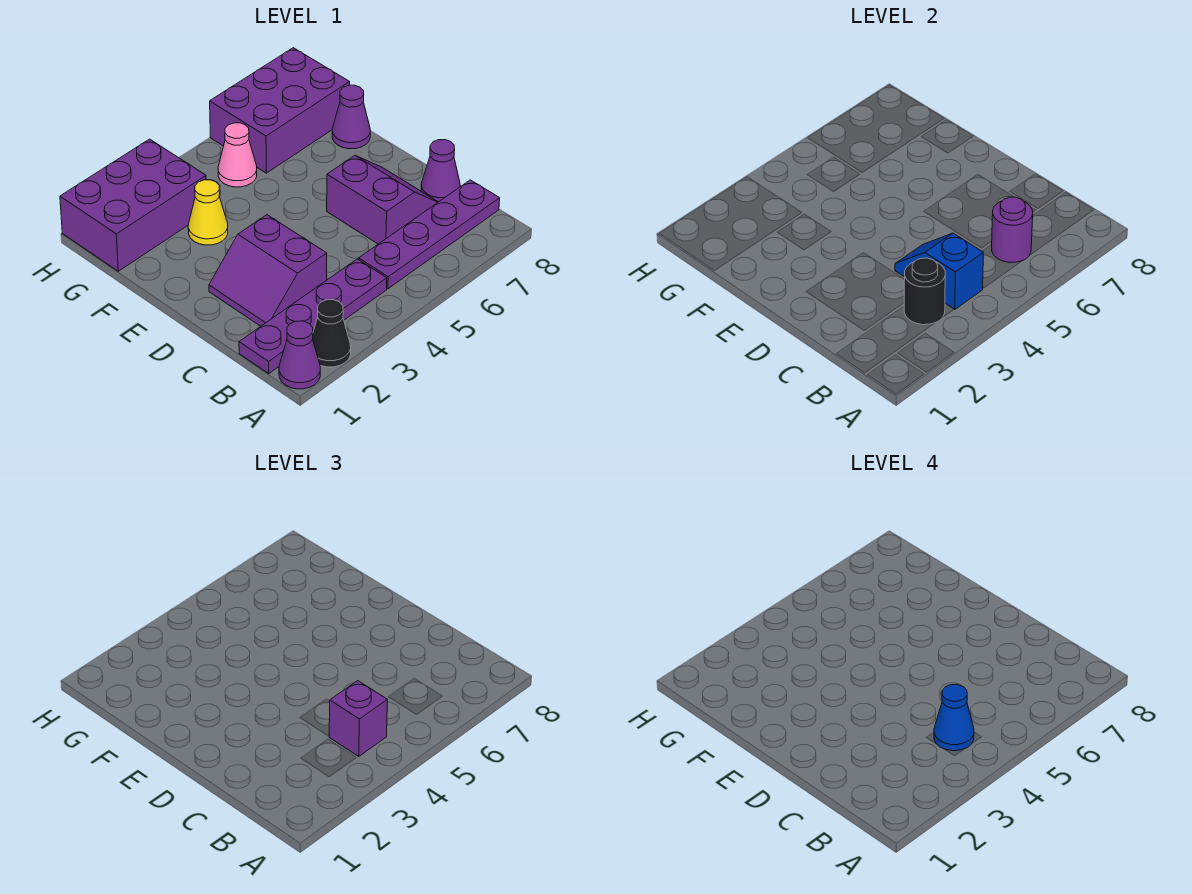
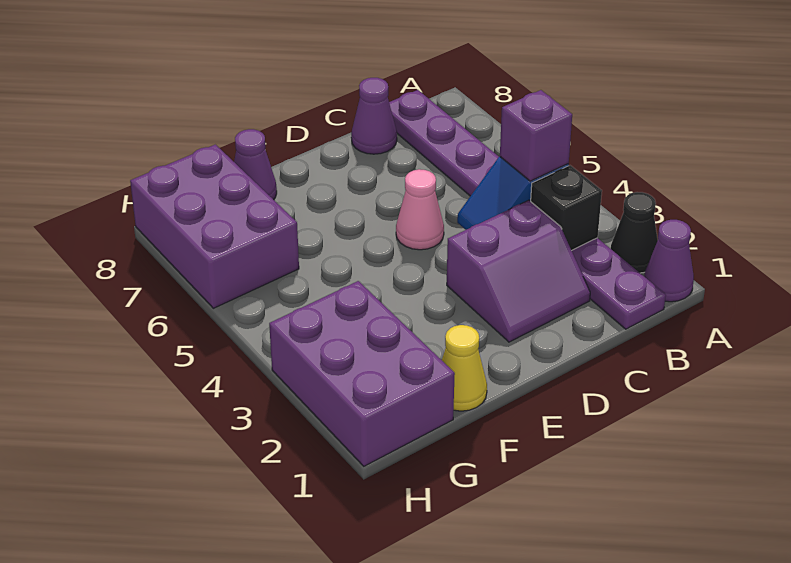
black 1x1 round brick [904,258,945,325] -> black 1x1 brick [531,165,602,250]
blue 1x1 cone [934,685,974,751] -> none
purple 1x1 round brick [992,197,1033,263] -> none
purple 2x2 slope [327,156,438,244] -> none
yellow 1x1 cone [188,180,228,245] -> yellow 1x1 cone moved to [442,325,487,411]
pink 1x1 cone [218,123,257,187] -> pink 1x1 cone moved to [396,169,444,250]

